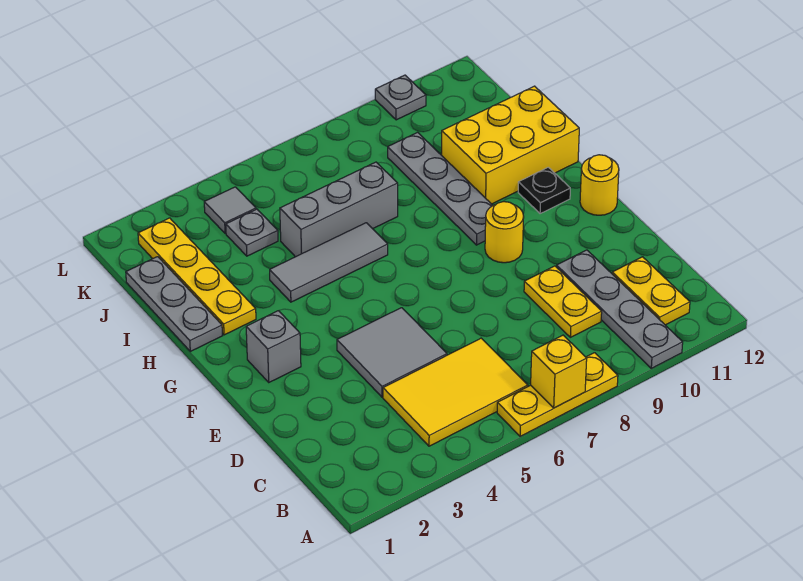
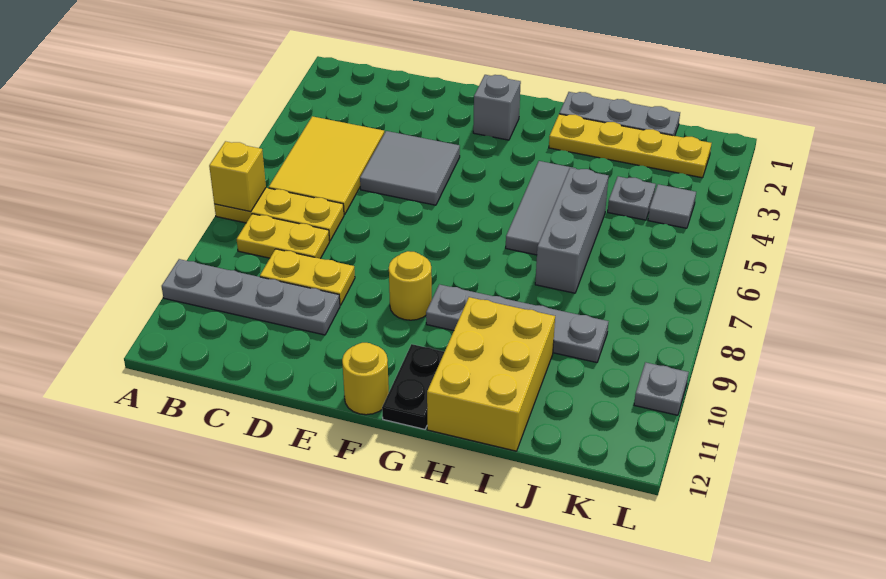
yellow 1x3 plate [497,353,618,436] -> yellow 1x3 plate turned to [214,188,344,241]
yellow 1x2 plate [612,257,690,325] -> yellow 1x2 plate moved to [237,214,330,259]
black 1x1 plate [518,167,570,214] -> black 1x2 plate [382,344,444,429]

